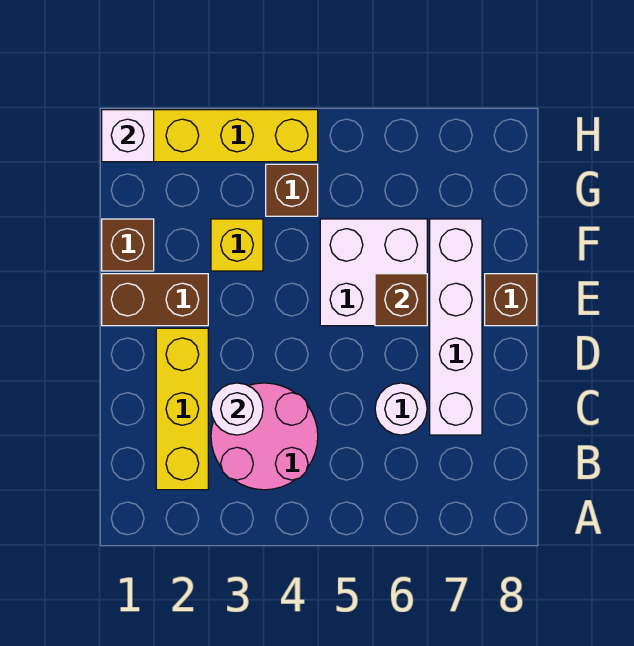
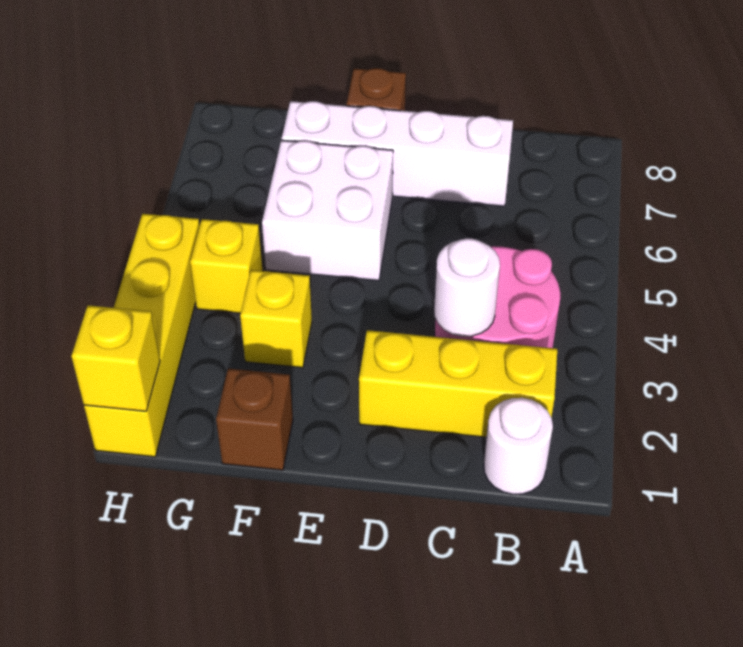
white 1x1 round brick [375,383,427,435] -> white 1x1 round brick moved to [484,398,553,494]
brown 1x2 brick [102,274,208,326] -> none
brown 1x1 brick [375,274,427,326] -> none
brown 1x1 brick [266,164,318,216] -> yellow 1x1 brick [190,219,262,313]
white 1x1 brick [102,110,154,162] -> yellow 1x1 brick [71,305,160,411]

